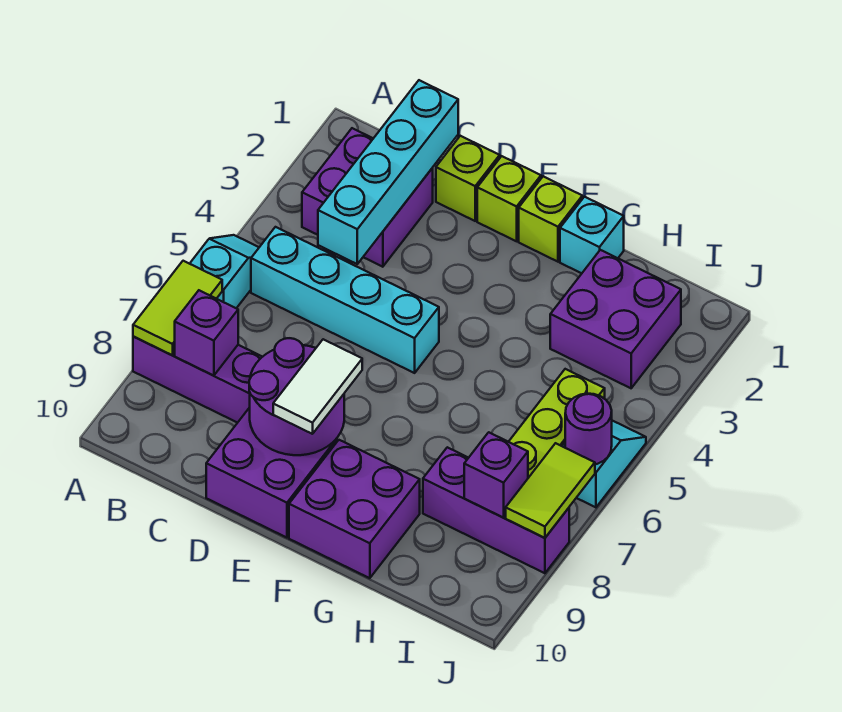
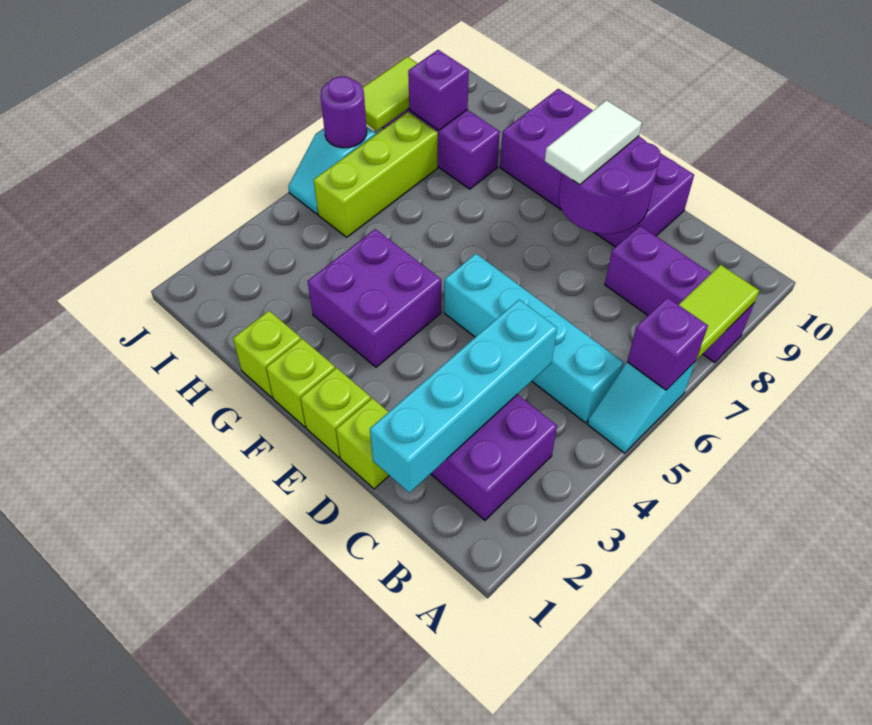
purple 1x1 brick [175,290,238,376] -> purple 1x1 brick moved to [627,298,708,390]
cyan 1x1 brick [560,197,624,273] -> lime 1x1 brick [233,311,301,398]
purple 2x2 brick [550,250,681,388] -> purple 2x2 brick moved to [307,229,441,367]

